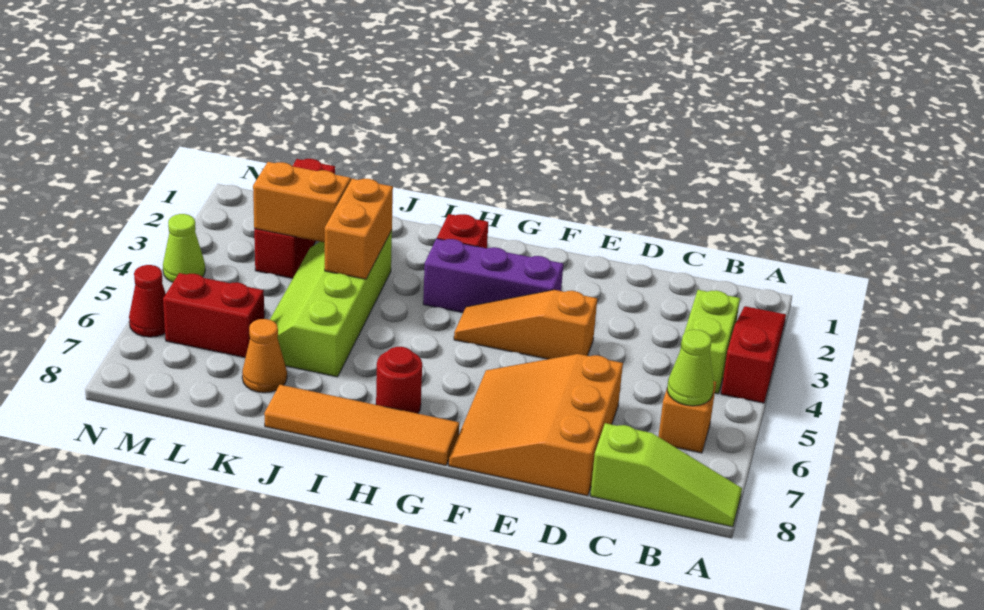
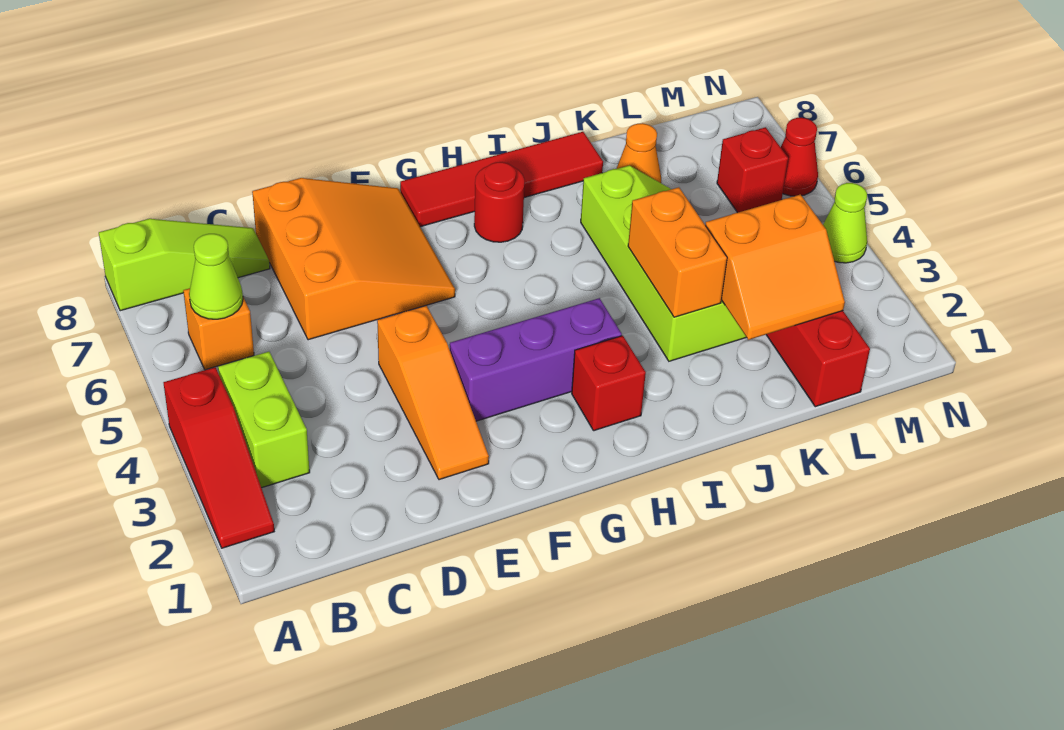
lime 1x3 slope [590,423,742,527] -> lime 1x3 slope turned to [99,219,270,311]
orange 1x3 slope [454,290,597,359] -> orange 1x3 slope turned to [377,306,489,480]
orange 1x4 tile [264,385,459,465] -> red 1x4 tile [400,132,603,227]
red 1x2 brick [163,273,264,358] -> red 1x1 brick [717,127,788,213]

